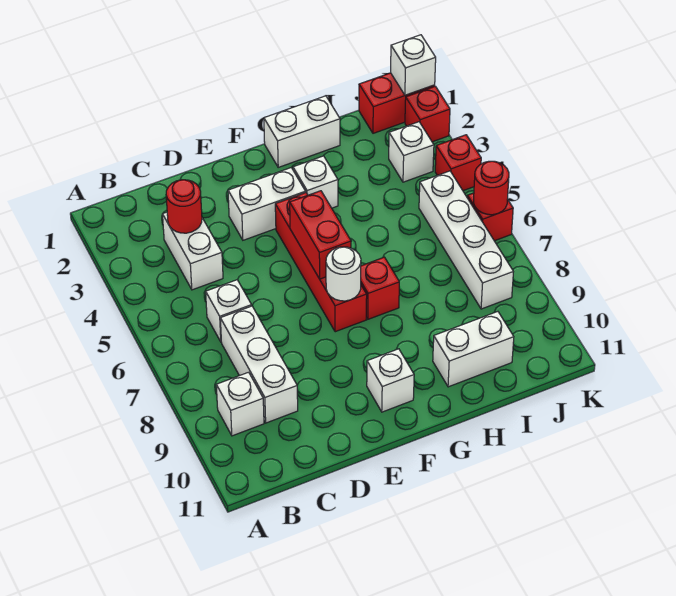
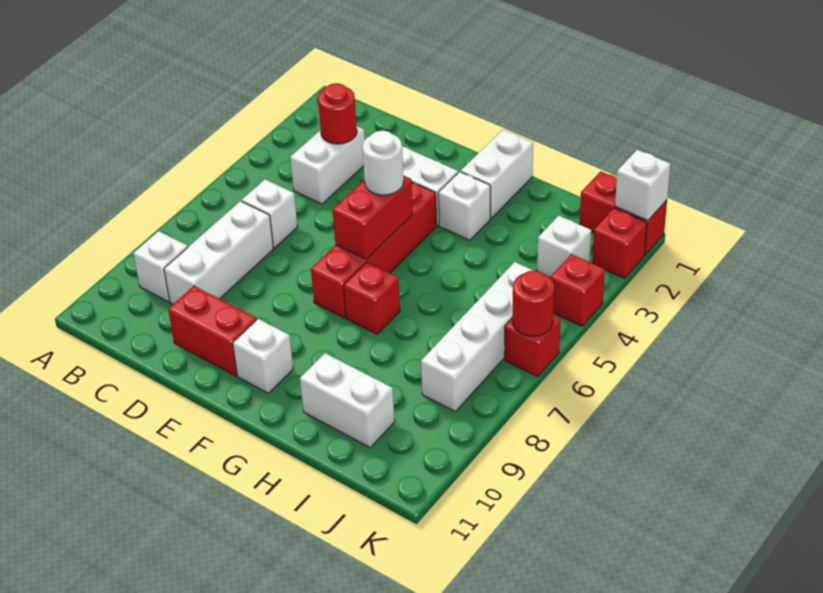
none -> red 1x2 brick [168,286,257,376]
white 1x1 round brick [326,247,361,301] -> white 1x1 round brick moved to [363,131,404,195]
white 1x2 brick [264,96,340,167] -> white 1x2 brick turned to [461,130,533,218]

